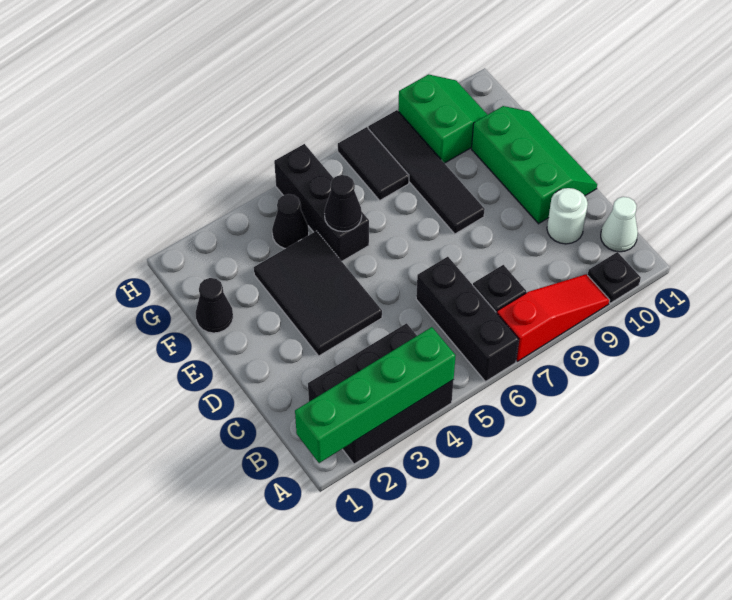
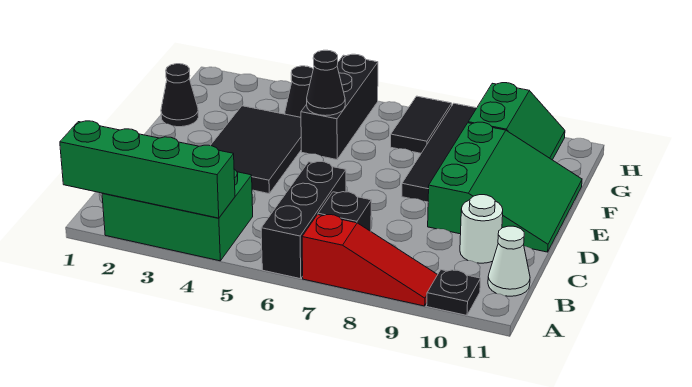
black 2x3 brick [308,323,453,464] -> green 2x3 brick [102,169,253,261]
green 2x3 slope [472,106,597,224] -> green 3x3 slope [428,122,582,252]

